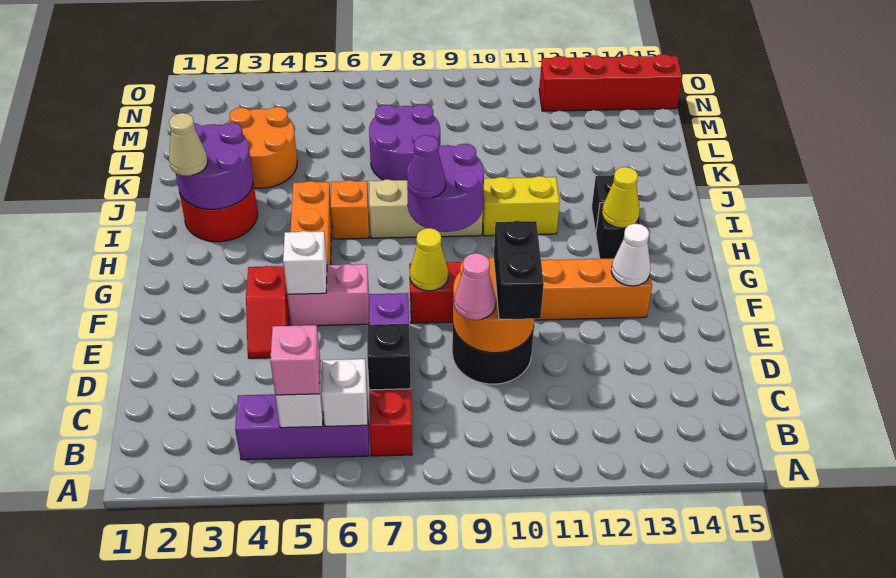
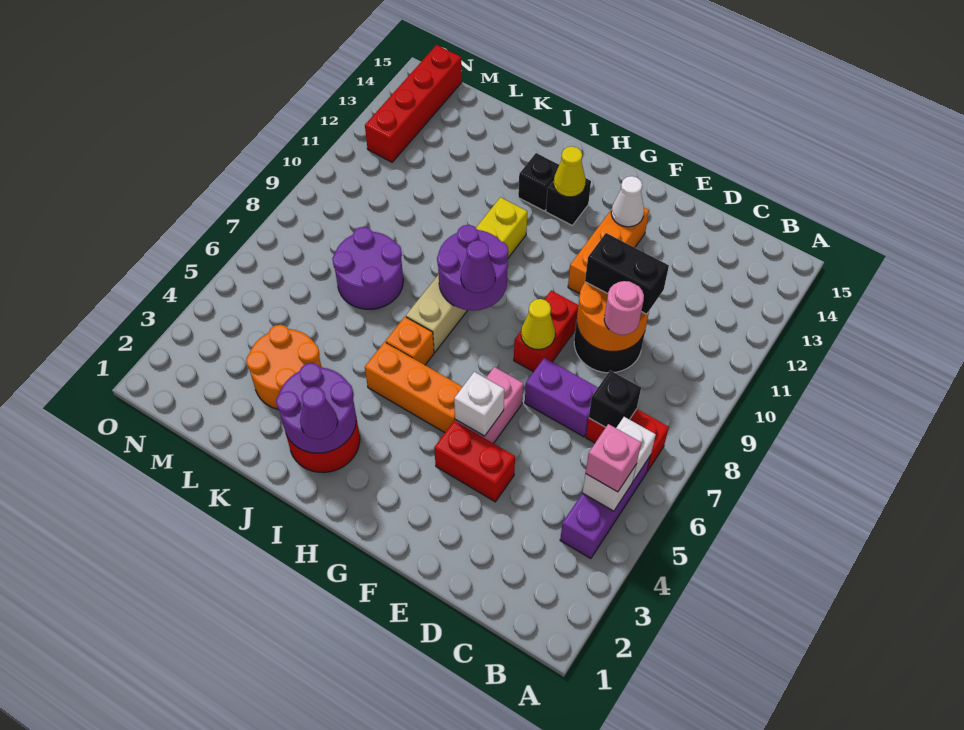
pink 1x1 cone [454,253,496,320] -> pink 1x1 round brick [604,281,644,335]
red 1x2 slope [246,266,290,358] -> red 1x2 brick [434,421,515,502]
tan 1x1 cone [169,113,208,176] -> purple 1x1 cone [300,387,338,439]

